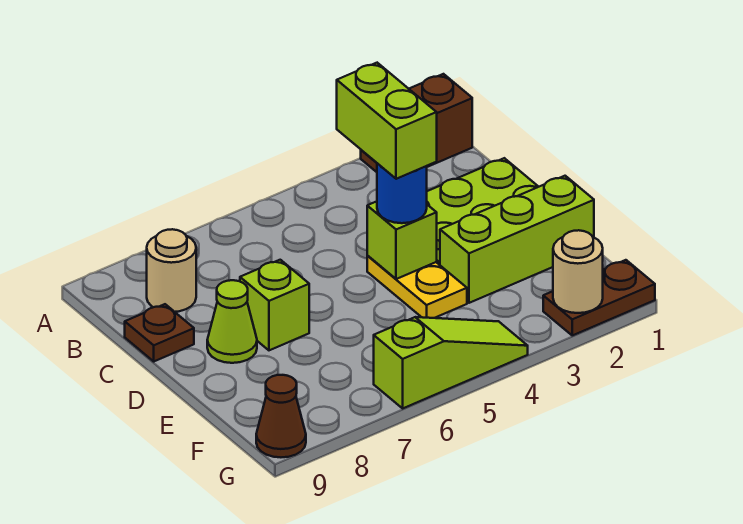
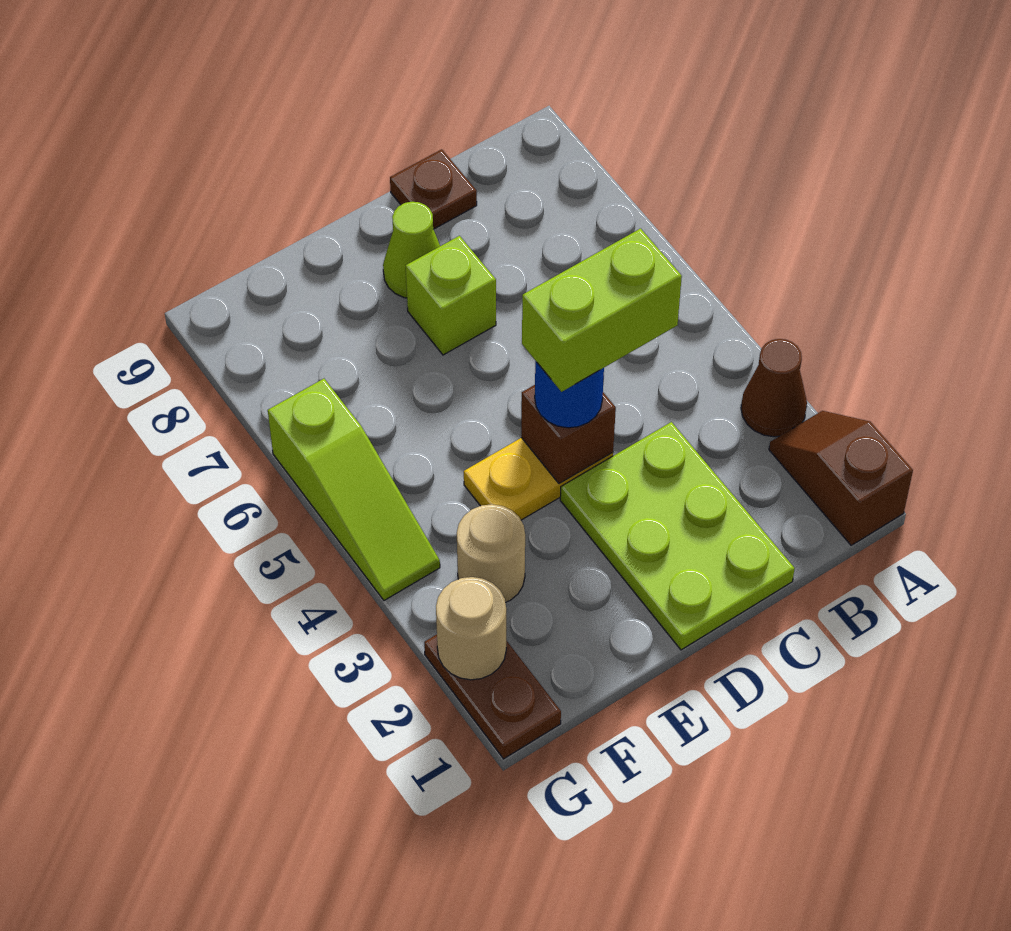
tan 1x1 round brick [147,229,196,312] -> tan 1x1 round brick moved to [457,504,525,602]
lime 1x1 brick [367,201,437,279] -> brown 1x1 brick [521,385,616,483]
lime 1x3 brick [440,176,594,303] -> none
brown 1x1 cone [256,375,306,457] -> brown 1x1 cone moved to [741,339,807,437]

